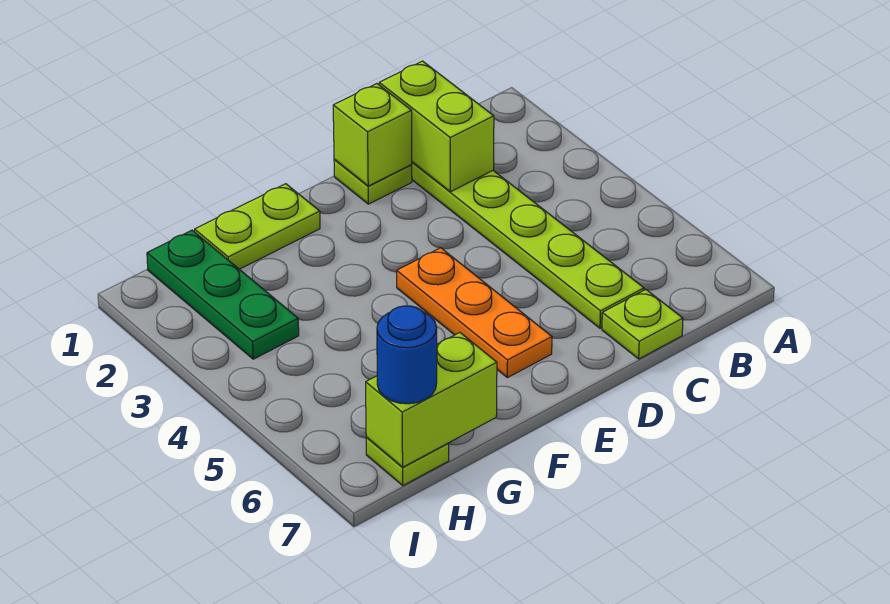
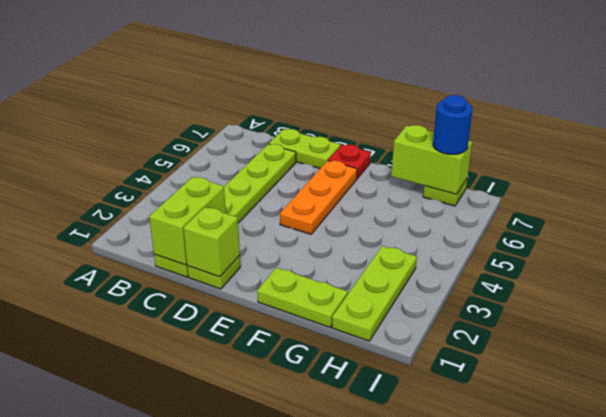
lime 1x1 plate [602,290,683,359] -> lime 1x2 plate [269,129,340,168]
none -> red 1x1 plate [328,145,371,179]
green 1x3 plate [147,230,299,359] -> lime 1x3 plate [332,246,417,341]

